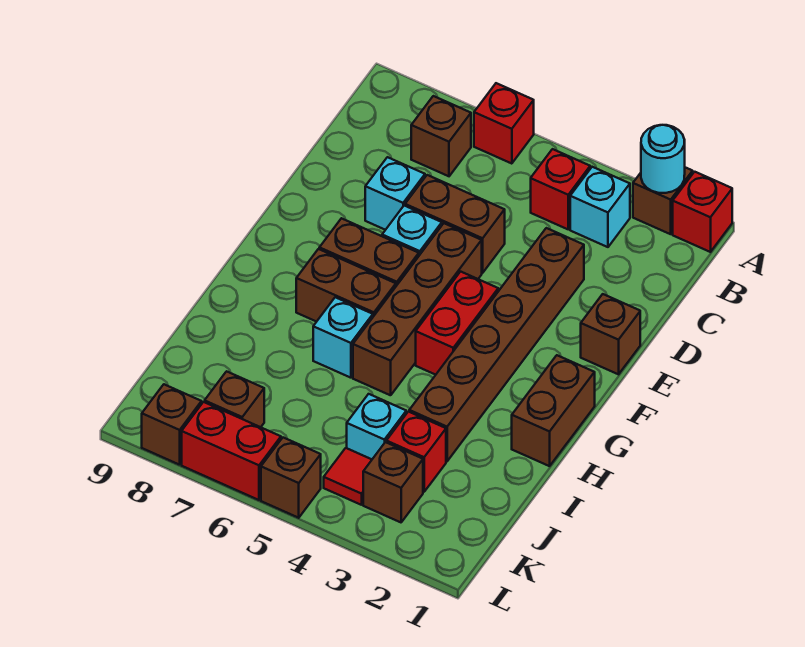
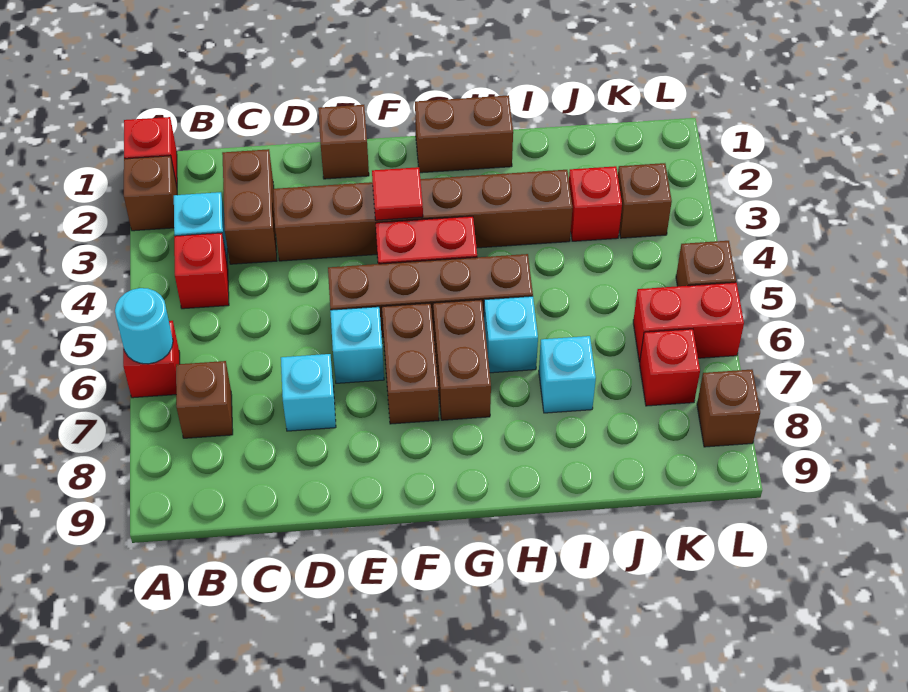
cyan 1x1 round brick [641,125,685,193] -> cyan 1x1 round brick moved to [115,288,173,364]
brown 1x2 brick [405,175,505,273] -> brown 1x2 brick moved to [222,149,277,264]
cyan 1x1 brick [347,394,406,459] -> cyan 1x1 brick moved to [539,336,596,413]
red 1x1 tile [324,448,372,505] -> red 1x1 tile moved to [372,167,423,220]
brown 1x1 brick [205,371,264,427] -> red 1x1 brick [640,329,700,406]
red 1x2 brick [182,402,281,500] -> red 1x2 brick turned to [633,282,744,362]

